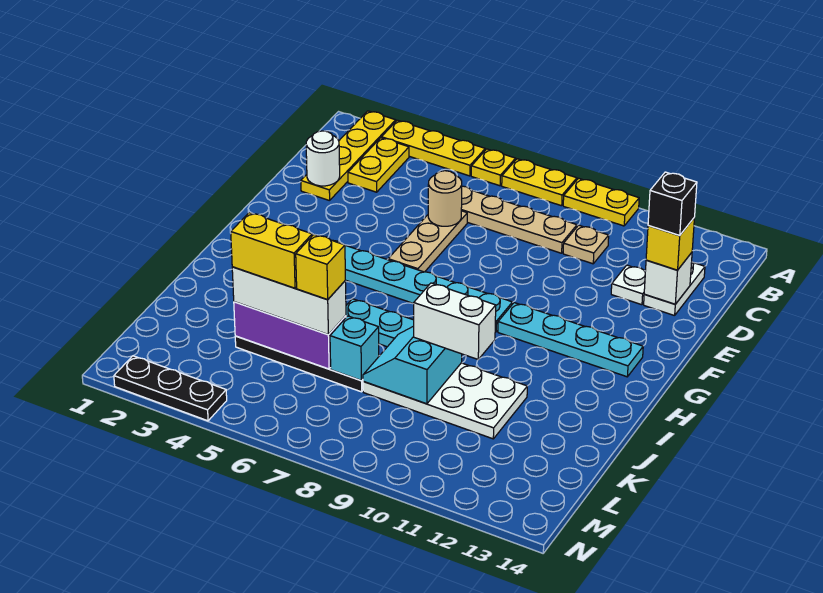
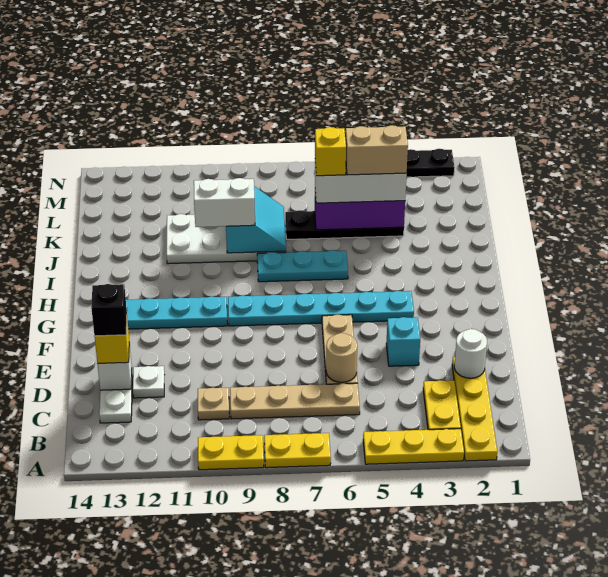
yellow 1x1 plate [471,149,516,186] -> none
yellow 1x2 brick [231,213,312,288] -> tan 1x2 brick [346,125,408,175]
cyan 1x1 brick [330,316,379,381] -> cyan 1x1 brick moved to [386,317,420,366]

